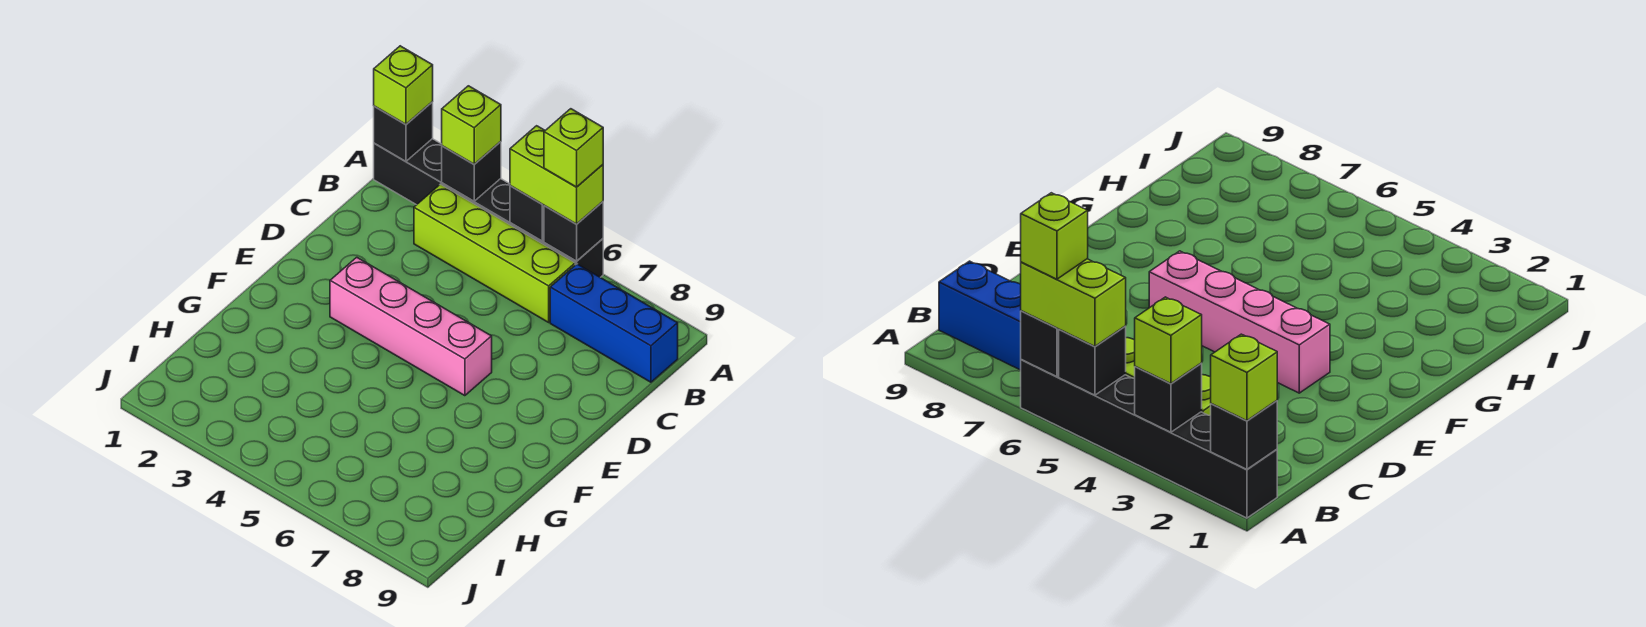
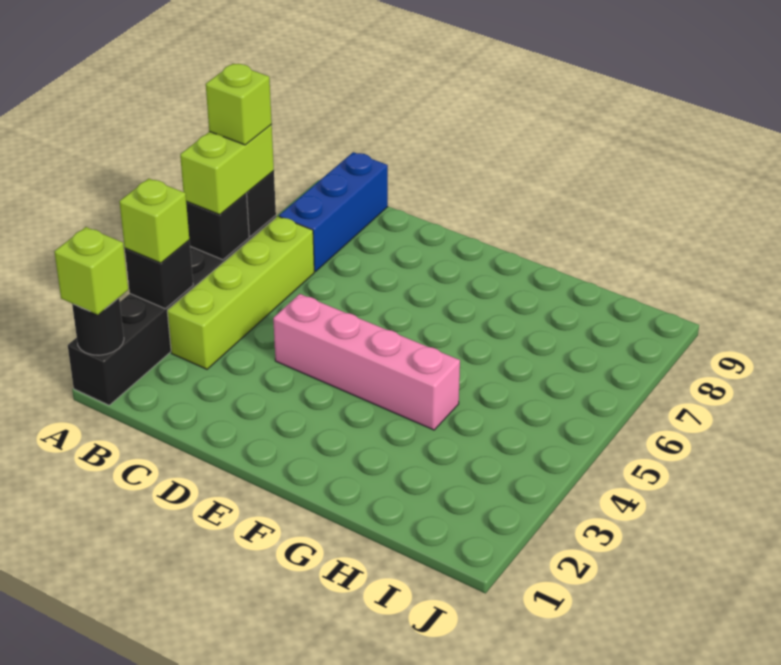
black 1x1 brick [374,102,433,161] -> black 1x1 round brick [72,298,124,355]
pink 1x4 brick [330,257,492,396] -> pink 1x4 brick turned to [273,294,460,430]

